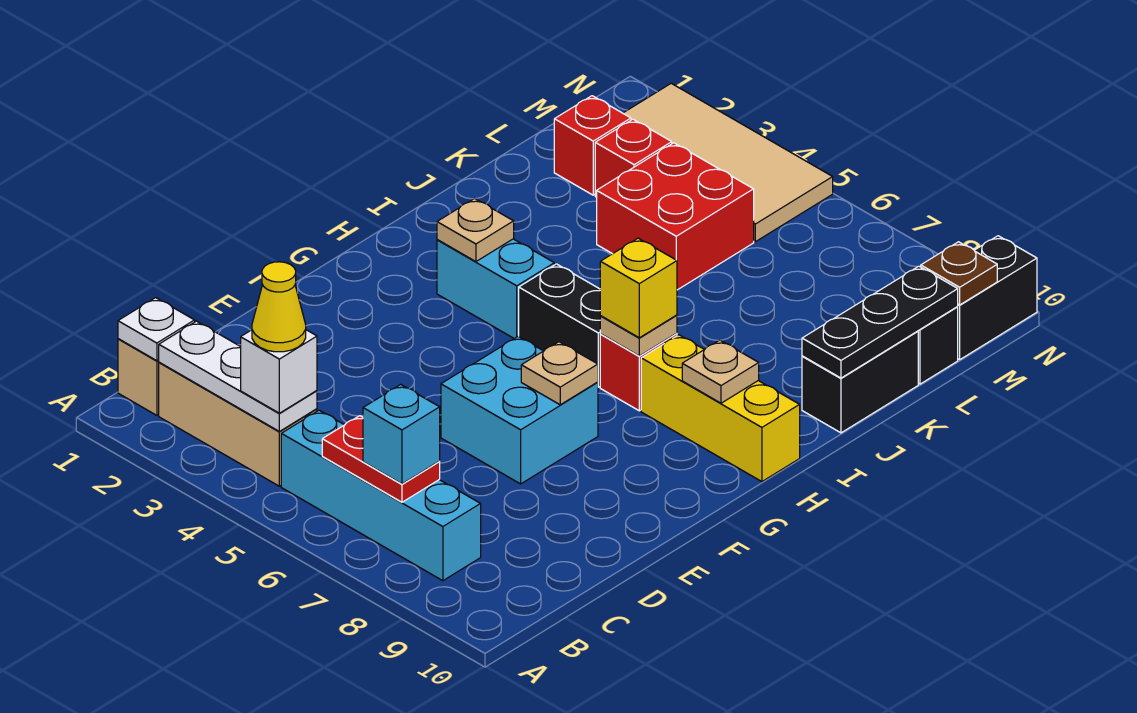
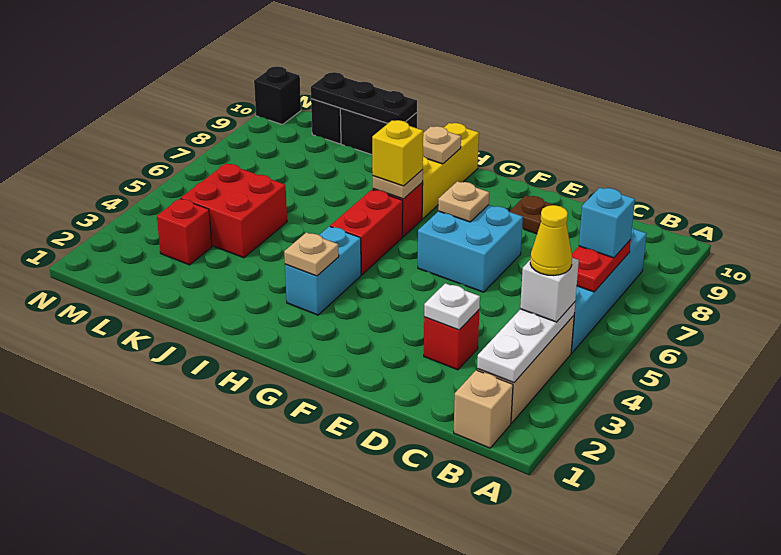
white 1x1 plate [118,298,195,361] -> white 1x1 plate moved to [424,283,480,330]
black 1x2 brick [519,264,601,387] -> red 1x2 brick [330,190,403,275]
red 1x1 brick [554,96,631,195] -> red 1x1 brick moved to [424,310,479,370]
tan 2x4 tile [623,83,833,242] -> none
black 1x2 brick [957,236,1037,360] -> black 1x1 brick [254,66,301,124]
brown 1x1 plate [921,242,997,305] -> brown 1x1 plate moved to [509,195,554,234]

